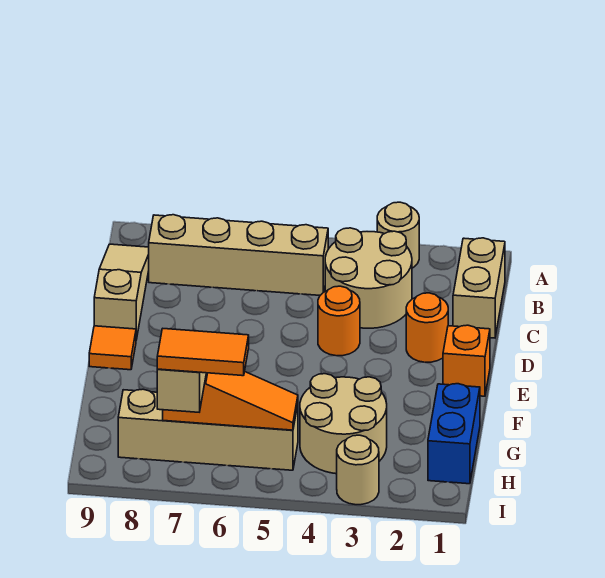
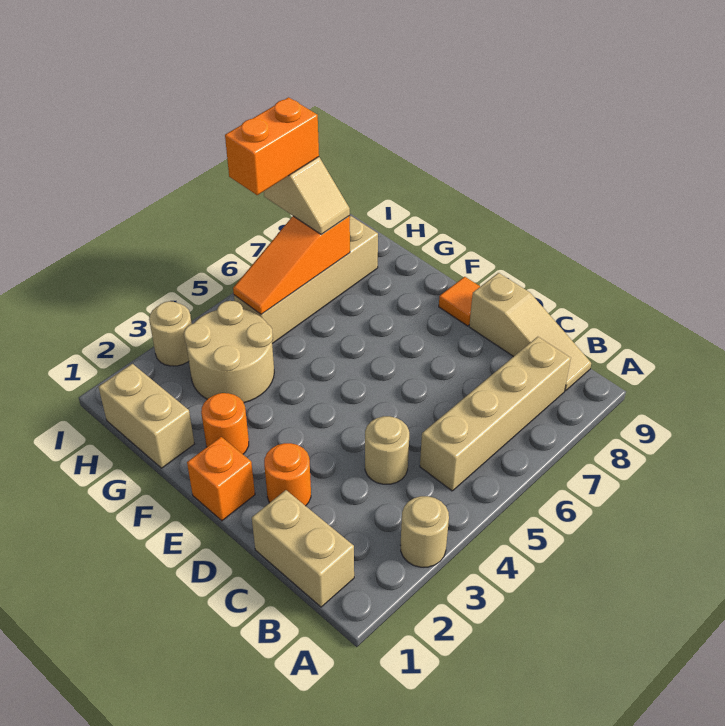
tan 2x2 round brick [325,228,412,328] -> tan 1x1 round brick [365,416,409,484]
orange 1x1 round brick [318,286,360,356] -> orange 1x1 round brick moved to [201,393,249,454]
blue 1x2 brick [428,384,480,484] -> tan 1x2 brick [99,364,194,468]
orange 1x2 tile [157,329,249,376] -> orange 1x2 brick [225,97,319,195]

